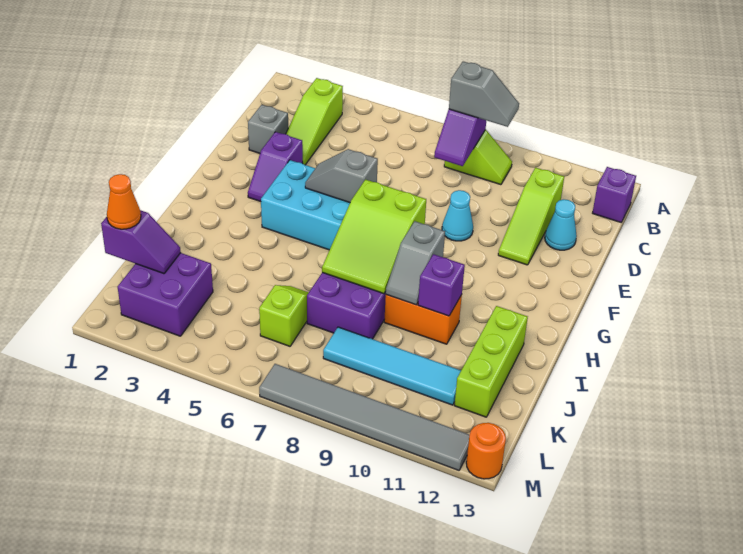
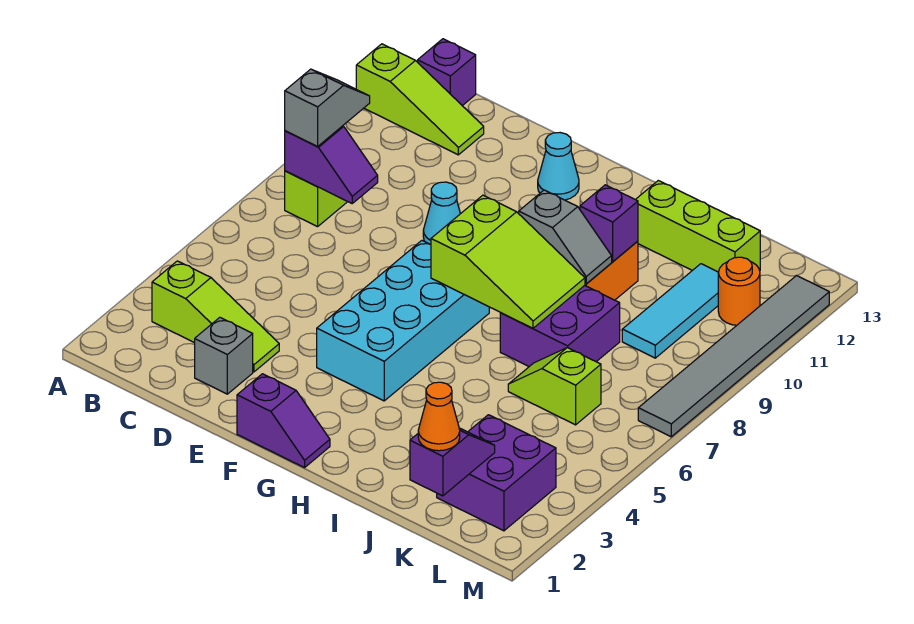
lime 1x3 slope [498,168,564,265] -> lime 1x3 slope moved to [356,44,484,155]
cyan 1x1 cone [545,199,577,250] -> cyan 1x1 cone moved to [538,133,579,200]
purple 1x2 slope [248,132,303,202] -> purple 1x2 slope moved to [237,374,330,468]
grey 1x2 slope [305,149,378,203] -> none
cyan 1x4 tile [323,327,461,405] -> cyan 1x3 tile [622,264,718,358]
orange 1x1 round brick [466,423,506,479] -> orange 1x1 round brick moved to [718,257,760,325]

